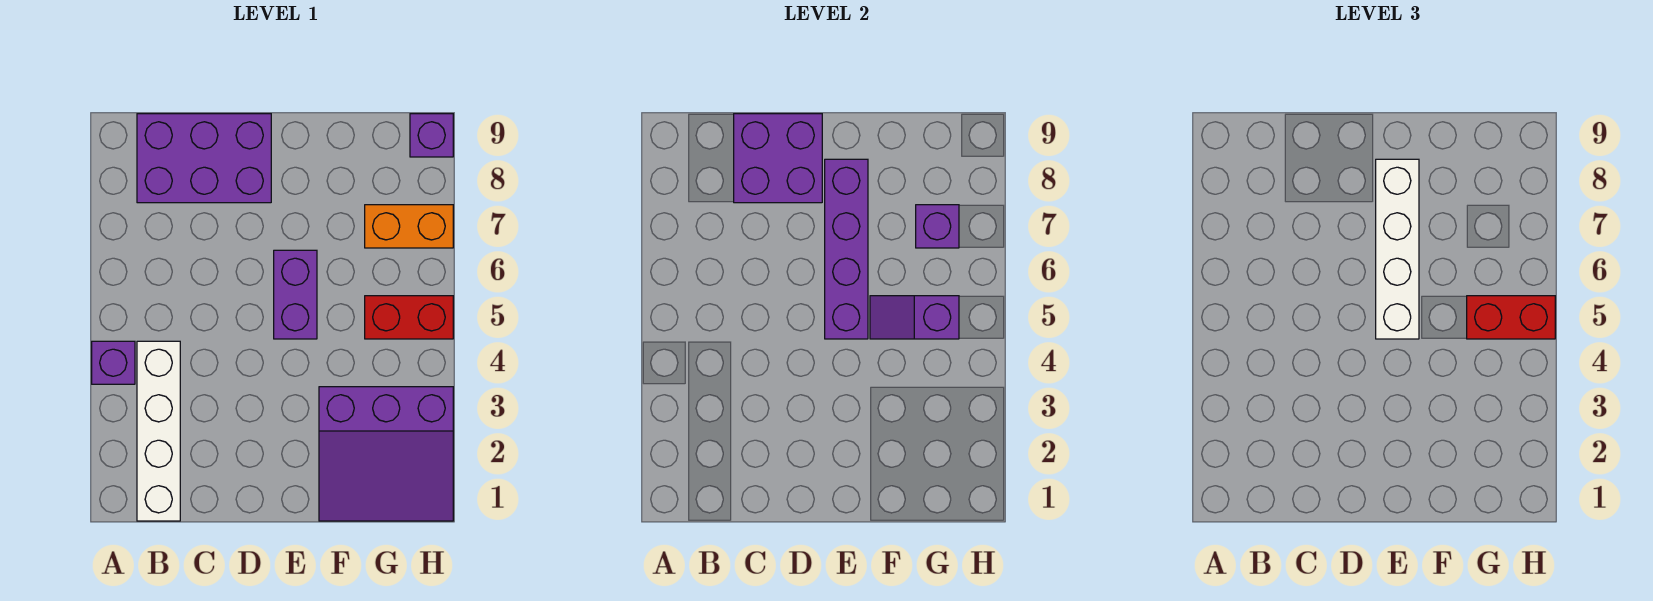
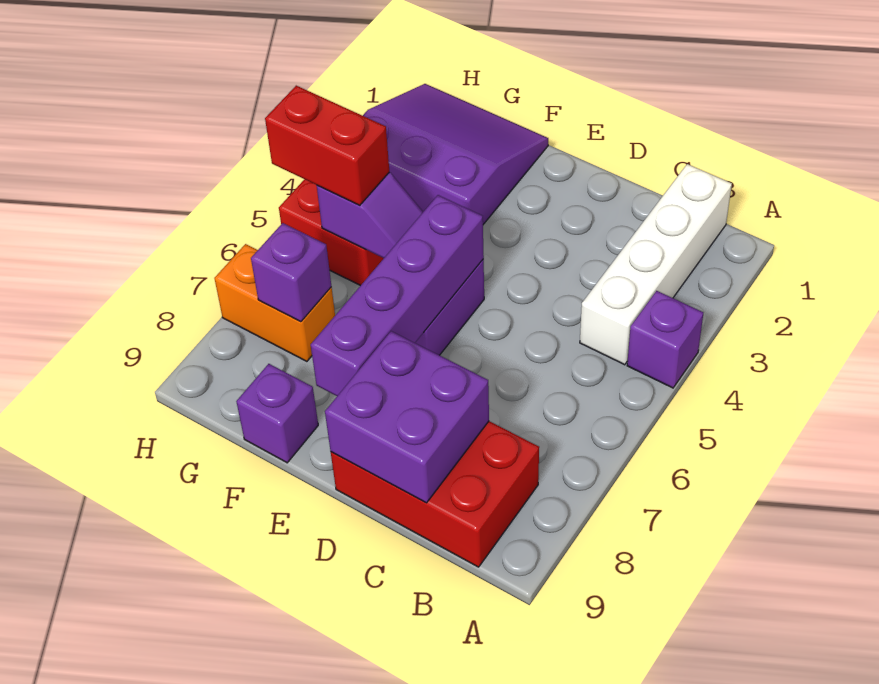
purple 2x3 brick [137,114,271,203] -> red 2x3 brick [331,421,539,567]
white 1x4 brick [1376,159,1419,339] -> none
purple 1x1 brick [410,114,453,157] -> purple 1x1 brick moved to [236,364,318,463]

